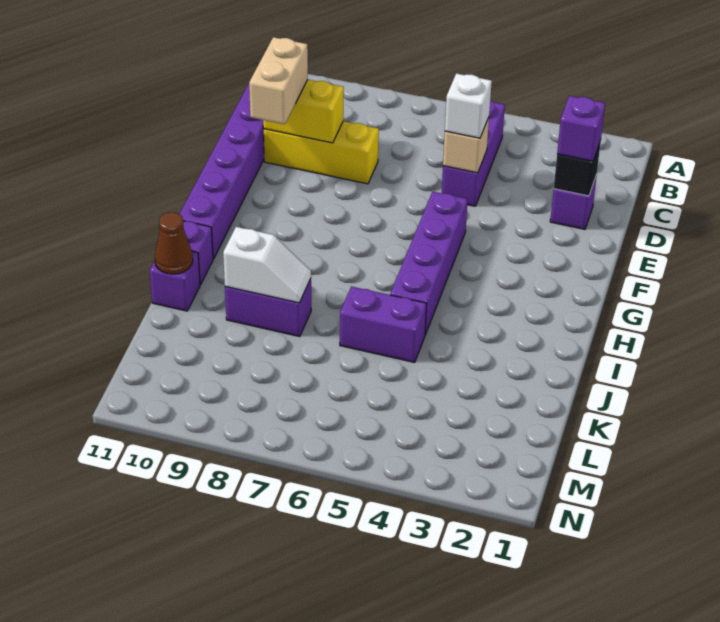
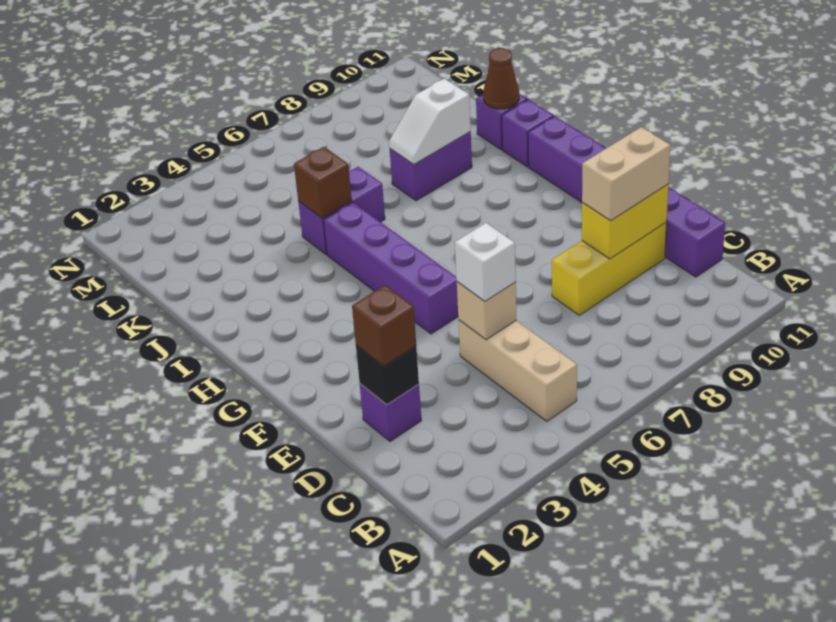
purple 1x3 brick [442,100,505,206] -> tan 1x3 brick [459,320,577,421]
purple 1x1 brick [557,96,605,161] -> brown 1x1 brick [352,285,416,366]
tan 1x2 brick [249,37,308,124] -> tan 1x2 brick turned to [582,127,670,221]
none -> brown 1x1 brick [294,147,352,218]

